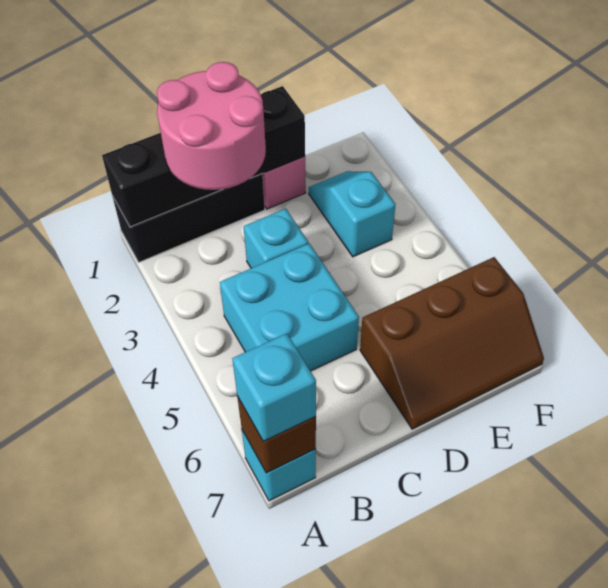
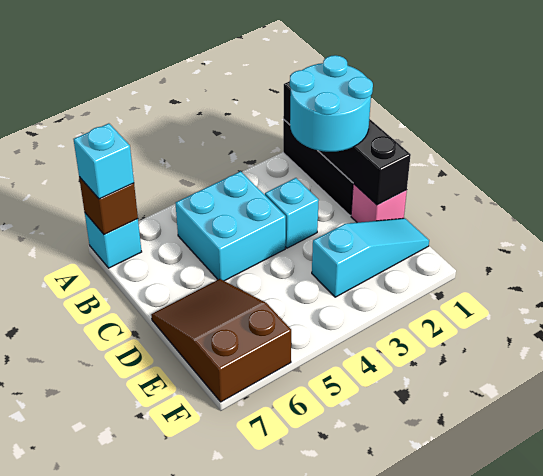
pink 2x2 round brick [157,62,266,190] -> cyan 2x2 round brick [290,55,373,152]
brown 2x3 slope [360,257,544,429] -> brown 2x3 slope turned to [151,279,291,402]
cyan 1x2 slope [309,171,396,257] -> cyan 1x3 slope [312,218,429,297]

